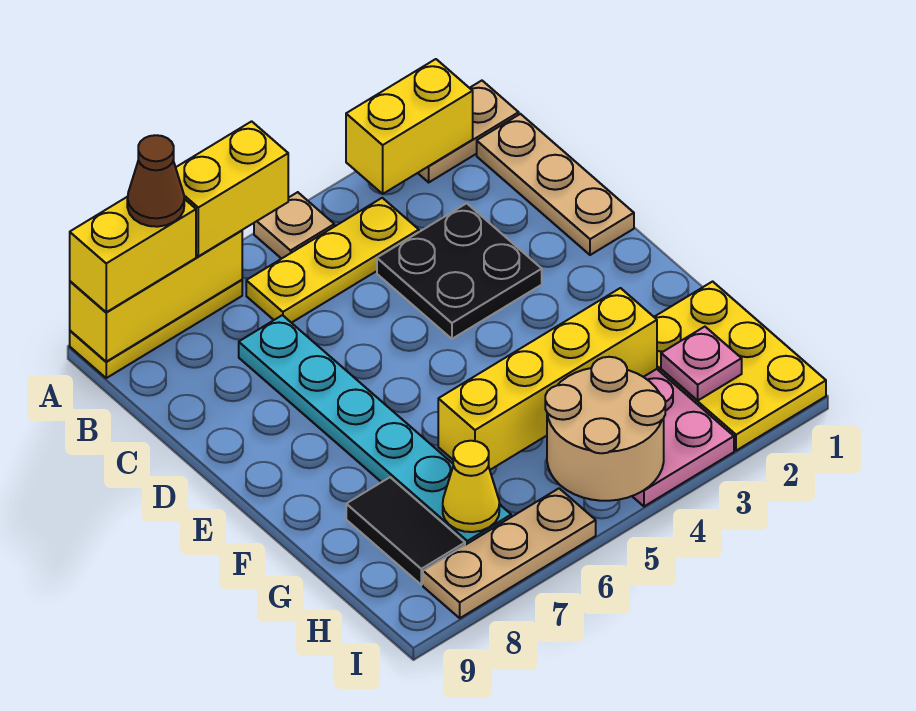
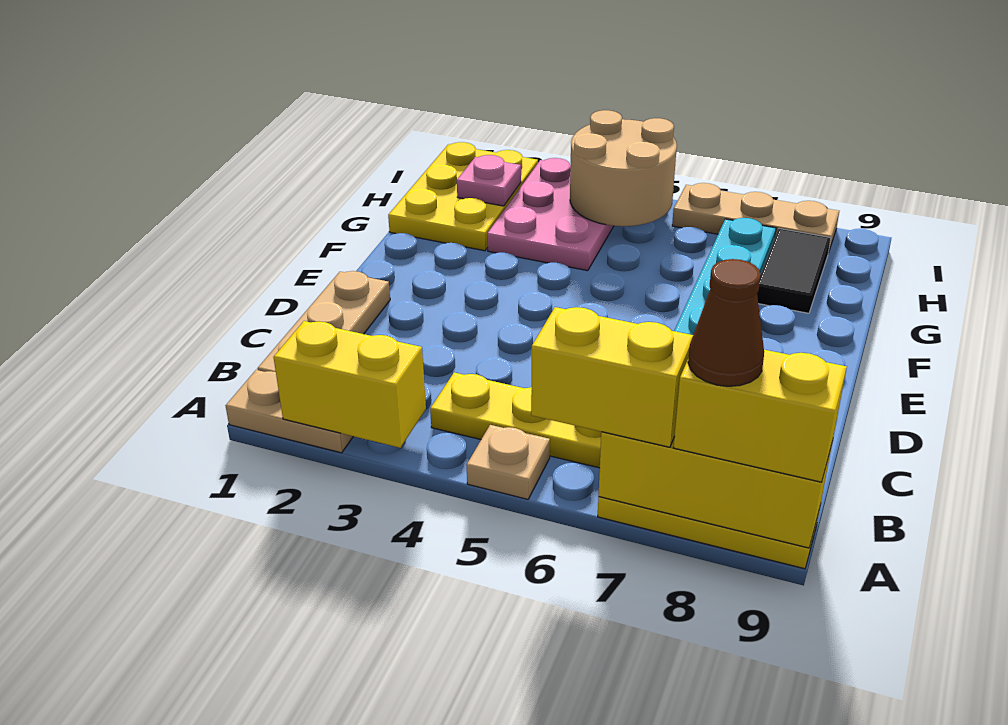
black 2x2 plate [377,203,542,339] -> none
yellow 1x4 brick [438,288,657,470] -> none
yellow 1x1 cone [443,441,499,532] -> none

